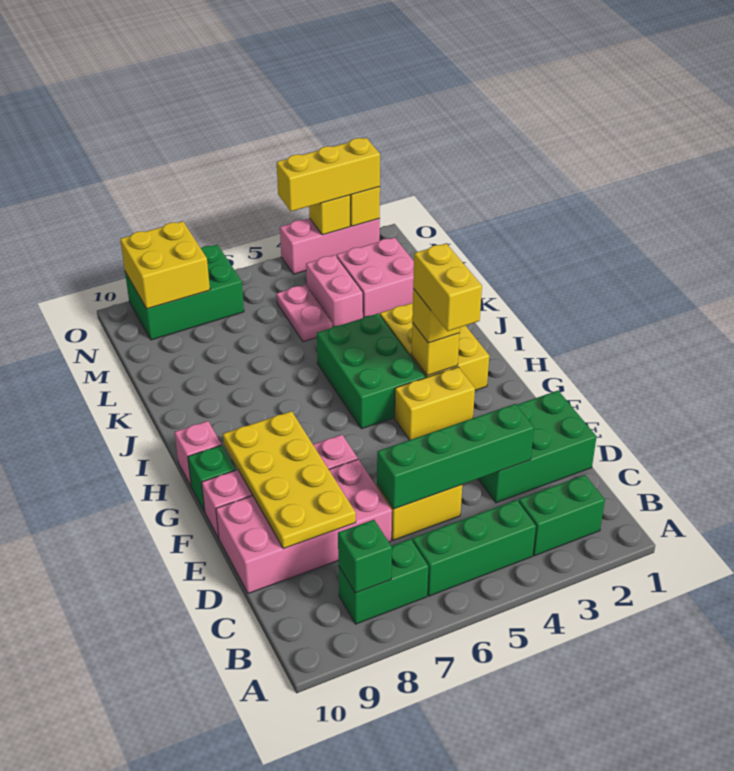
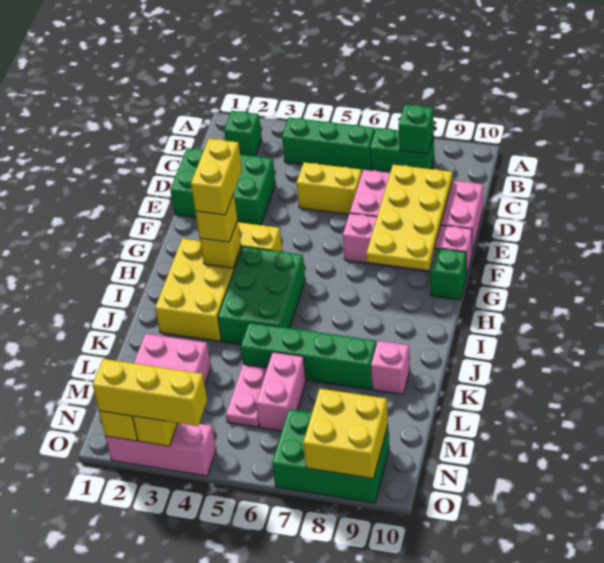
green 1x2 brick [519,475,605,556] -> green 1x1 brick [224,111,262,156]
green 1x4 brick [377,404,534,509] -> green 1x4 brick moved to [241,322,376,390]
pink 1x1 brick [175,421,221,485] -> pink 1x1 brick moved to [371,341,410,394]
pink 1x2 brick [306,255,363,327] -> pink 1x2 brick moved to [256,352,306,431]

